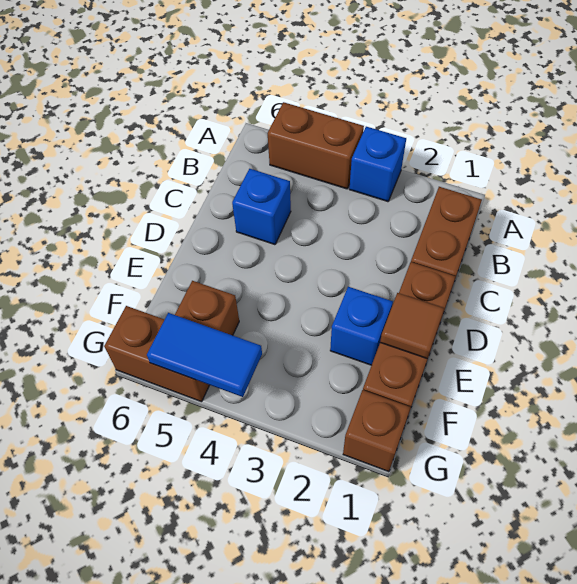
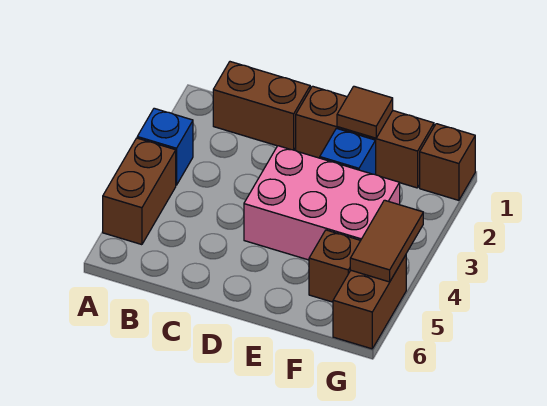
blue 1x1 brick [232,169,291,245] -> none
none -> pink 2x3 brick [244,146,400,260]
blue 1x2 tile [147,313,262,397] -> brown 1x2 tile [350,200,423,282]

